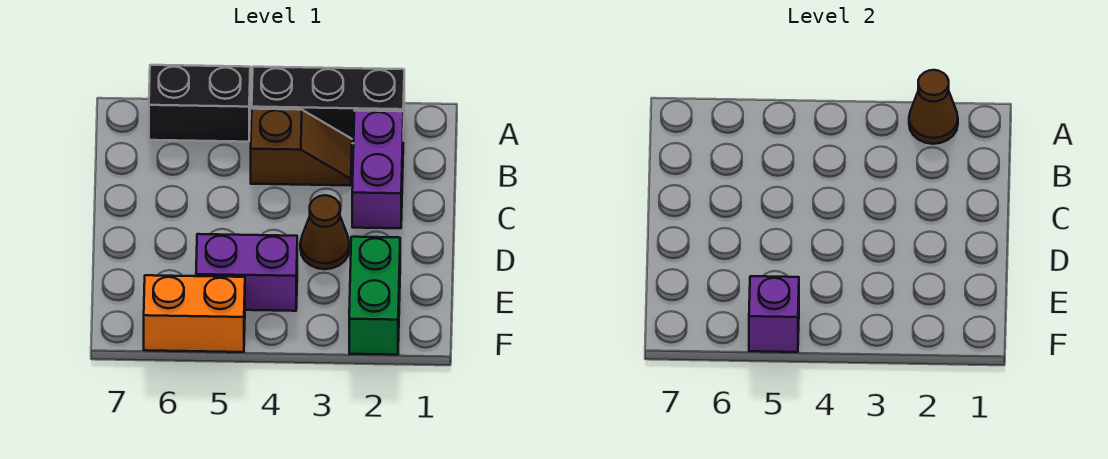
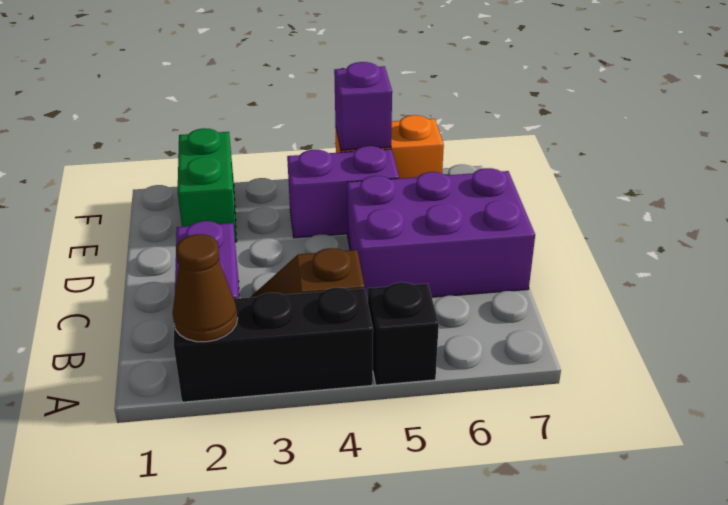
black 1x2 brick [149,65,250,142] -> black 1x1 brick [368,282,439,385]
none -> purple 2x3 brick [347,168,535,301]
brown 1x1 cone [300,195,349,269] -> none

